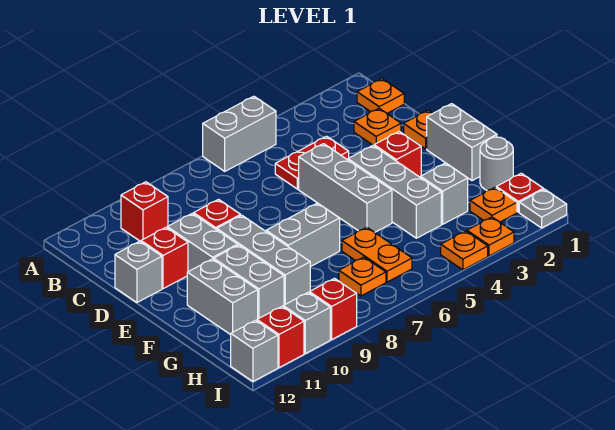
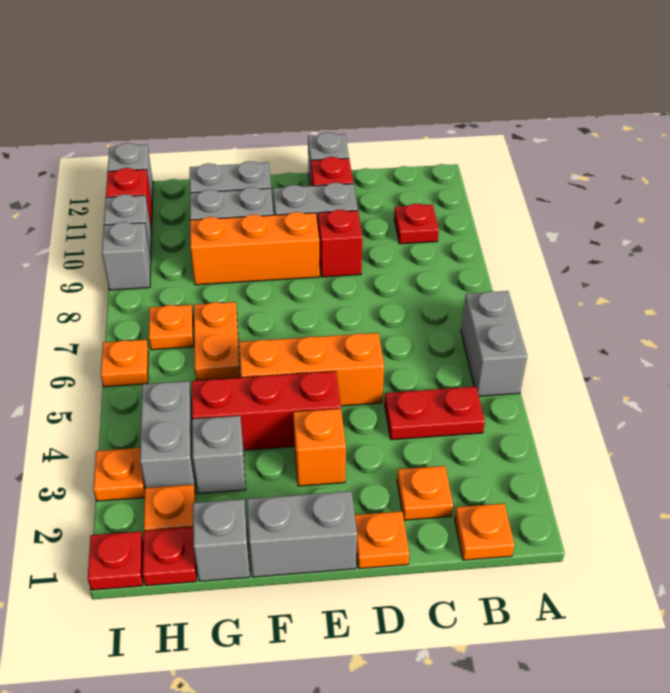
red 1x1 brick [121,182,168,242] -> red 1x1 plate [394,204,439,244]
red 1x2 plate [275,136,349,189] -> red 1x2 plate turned to [385,387,485,440]
grey 1x3 brick [299,144,392,232] -> orange 1x3 brick [239,333,384,406]
red 1x1 brick [374,132,421,178] -> orange 1x1 brick [293,409,346,486]
grey 1x3 brick [348,146,441,238] -> red 1x3 brick [192,371,341,450]
grey 1x3 brick [217,215,310,305] -> orange 1x3 brick [190,212,320,285]
grey 1x2 brick [266,203,340,267] -> grey 1x2 brick moved to [140,381,195,490]
grey 1x1 round brick [480,137,513,190] -> grey 1x1 brick [193,499,250,581]
orange 1x2 plate [342,227,412,282] -> orange 1x2 plate turned to [194,302,240,380]
grey 1x1 plate [519,189,567,228] -> red 1x1 plate [88,531,143,590]
orange 1x1 plate [441,231,488,270] -> orange 1x1 plate moved to [101,340,149,387]
red 1x1 brick [310,278,357,340] -> grey 1x1 brick [102,222,151,290]

